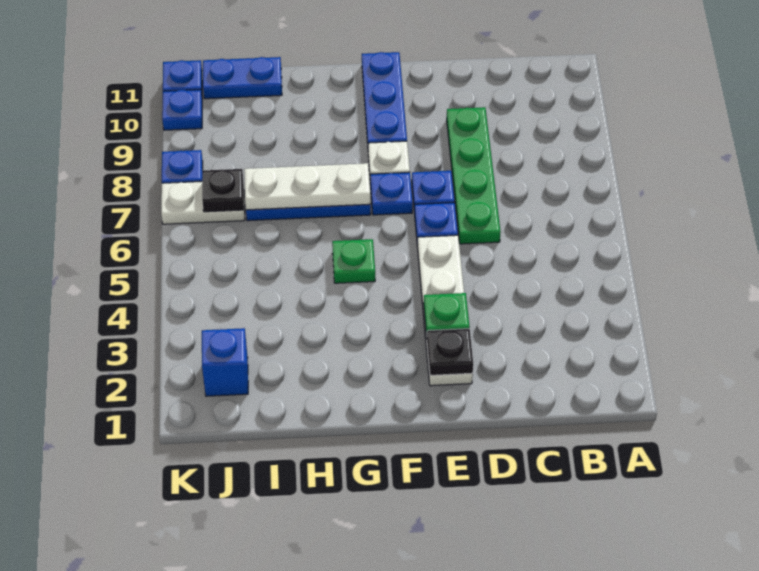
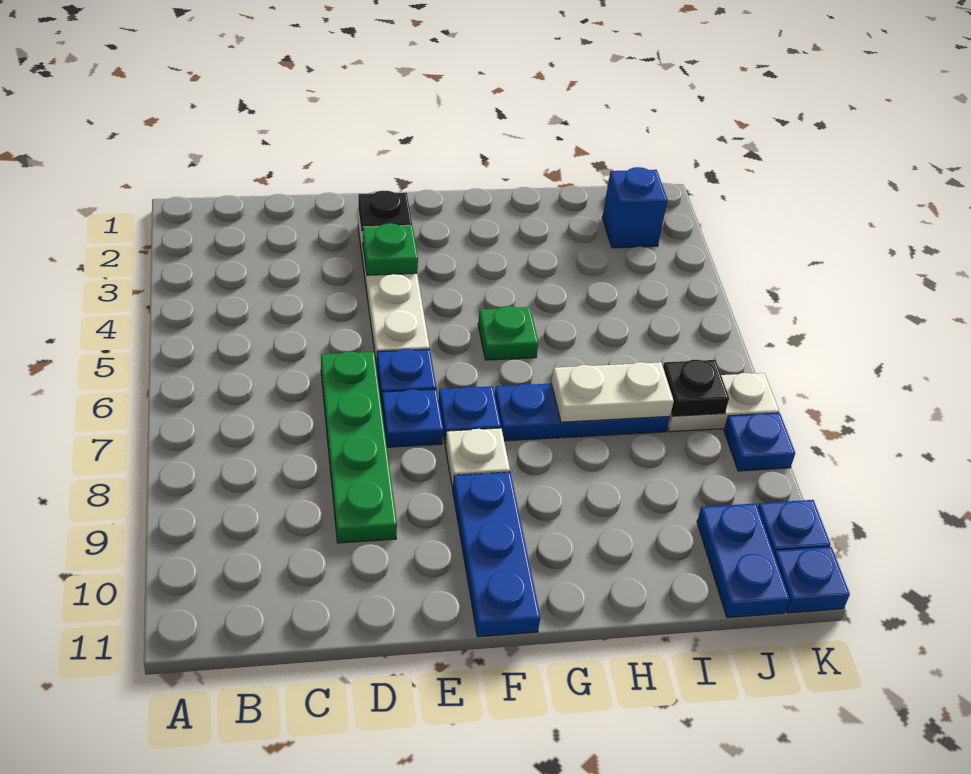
white 1x3 plate [244,163,371,210] -> white 1x2 plate [551,362,674,422]
blue 1x2 plate [203,57,282,99] -> blue 1x2 plate turned to [697,503,790,618]

